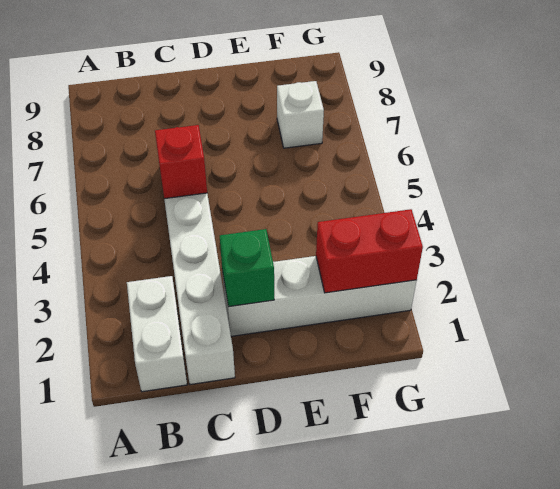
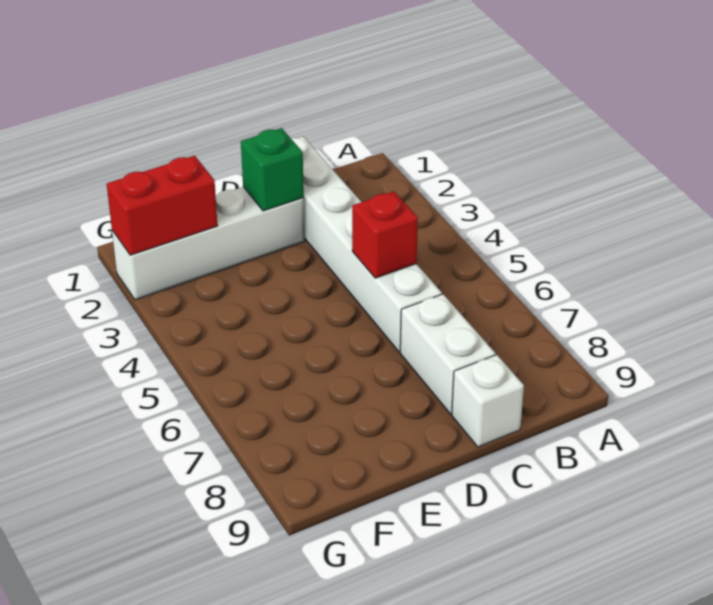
white 1x2 brick [127,276,187,392] -> white 1x2 brick moved to [400,294,496,414]
white 1x1 brick [277,81,324,148] -> white 1x1 brick moved to [452,355,524,447]

